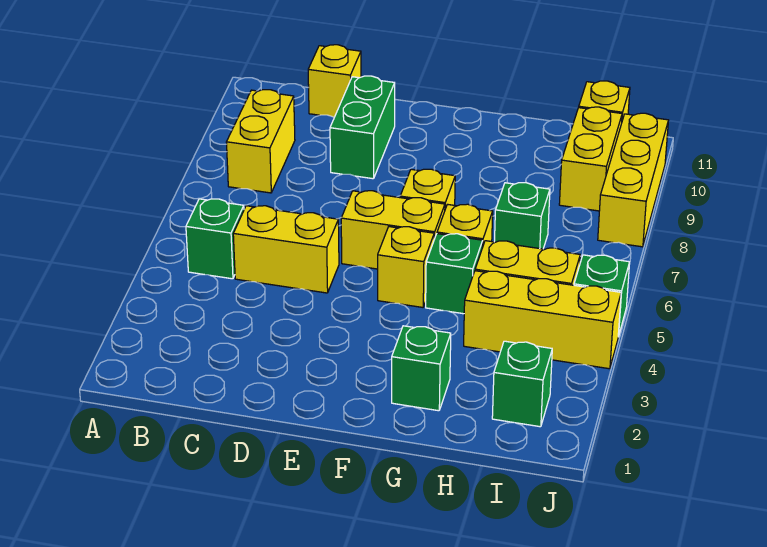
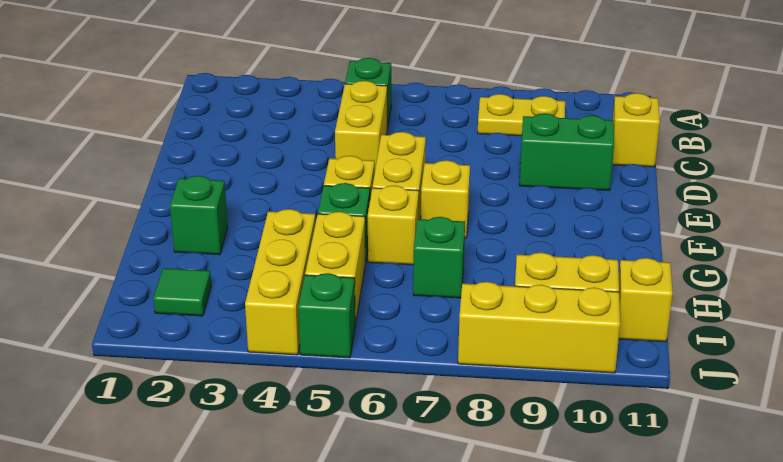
yellow 1x2 brick [226,90,295,193] -> yellow 1x2 plate [478,94,565,136]
green 1x1 brick [492,341,552,427] -> green 1x1 tile [153,268,211,316]

